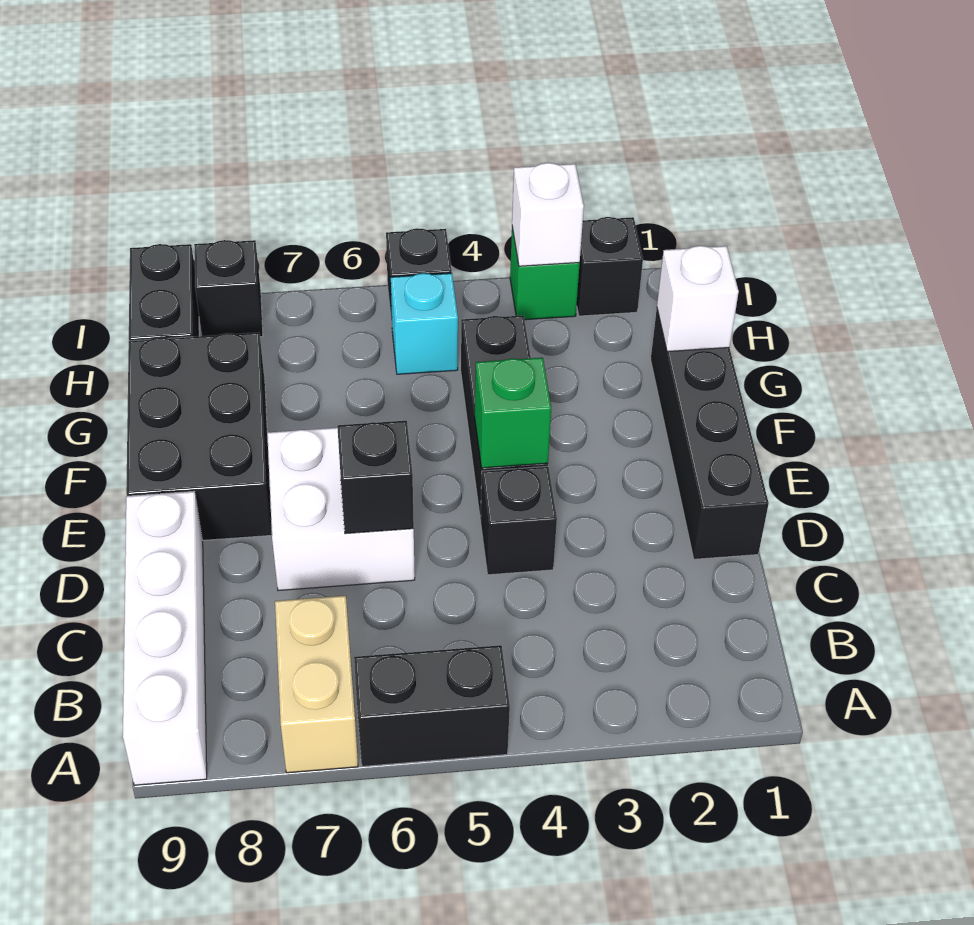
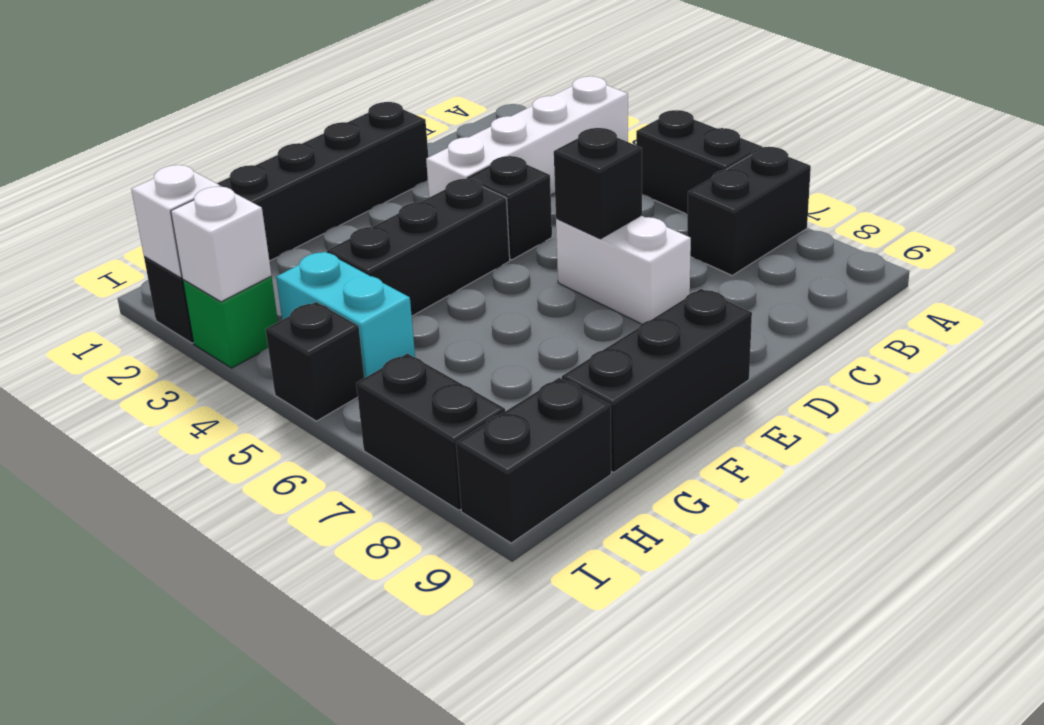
tan 1x2 brick [275,596,358,773] -> black 1x2 brick [687,147,811,275]
white 1x4 brick [123,491,207,785] -> white 1x4 brick moved to [426,76,628,197]
white 2x2 brick [267,428,415,591] -> white 1x2 brick [556,216,691,324]
green 1x1 brick [475,358,551,468] -> none
black 2x3 brick [126,332,272,541] -> black 1x3 brick [562,289,752,472]
white 1x1 brick [657,246,739,352] -> white 1x1 brick moved to [131,165,221,278]
cyan 1x1 brick [391,273,458,374] -> cyan 1x2 brick [276,252,415,378]
black 1x1 brick [194,240,263,337] -> black 1x2 brick [356,354,505,510]

